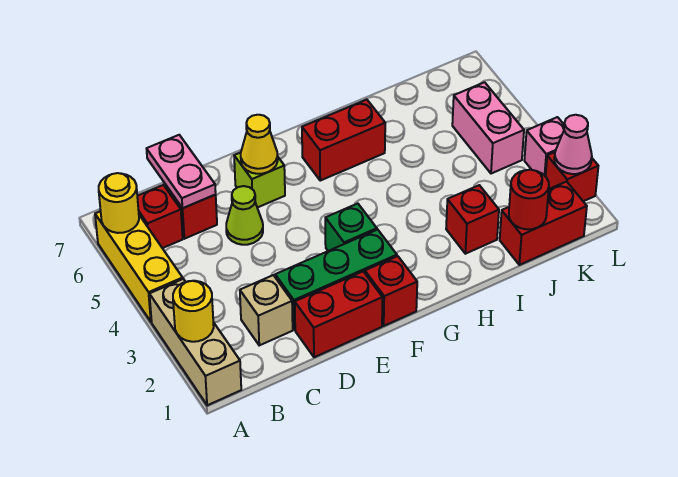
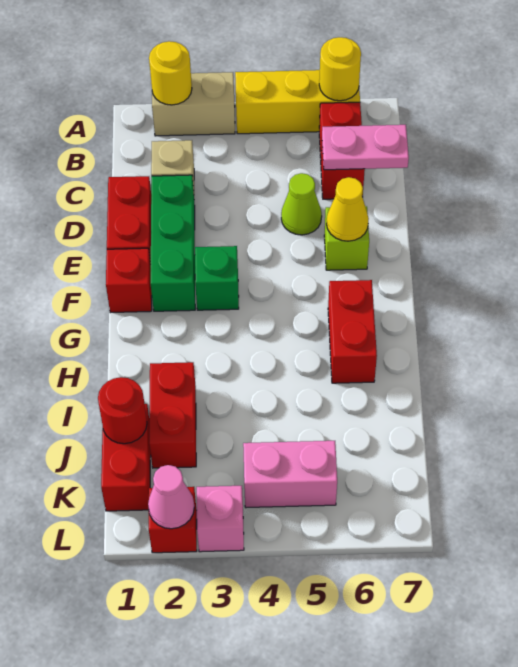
tan 1x3 brick [149,279,241,405] -> tan 1x2 brick [152,72,235,136]
red 1x1 brick [446,185,499,254] -> red 1x2 brick [149,362,196,468]

